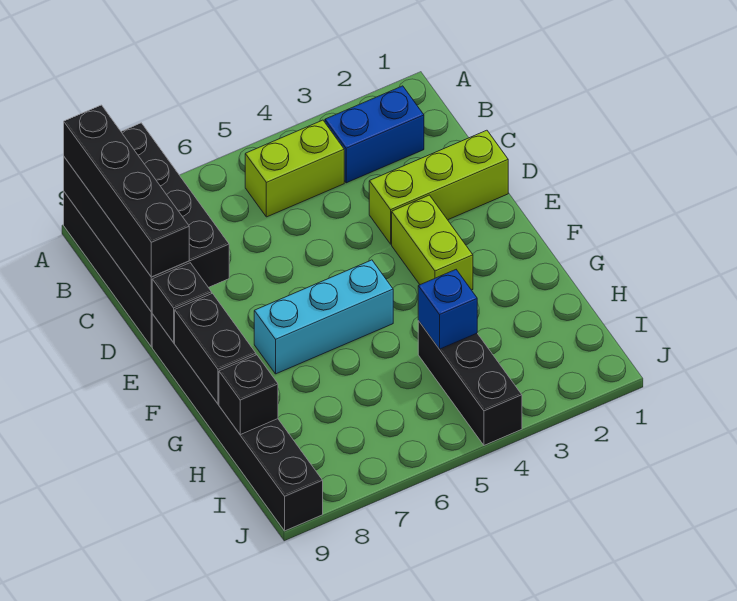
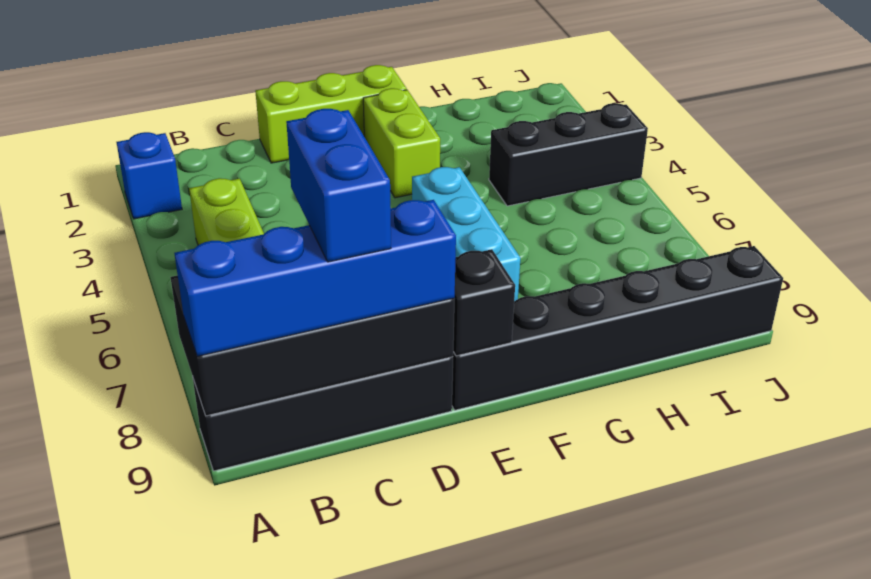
black 1x4 brick [64,105,189,277] -> blue 1x4 brick [174,200,456,356]
blue 1x2 brick [325,86,424,183] -> blue 1x2 brick moved to [286,109,391,262]
lime 1x3 brick [369,130,508,244] -> lime 1x3 brick turned to [255,65,407,163]
lime 1x2 brick [392,195,473,290] -> lime 1x2 brick turned to [363,88,440,198]
black 1x2 brick [175,293,256,404] -> none
blue 1x1 brick [418,270,477,349] -> blue 1x1 brick moved to [116,132,182,219]
black 1x1 brick [219,355,278,435] -> none

